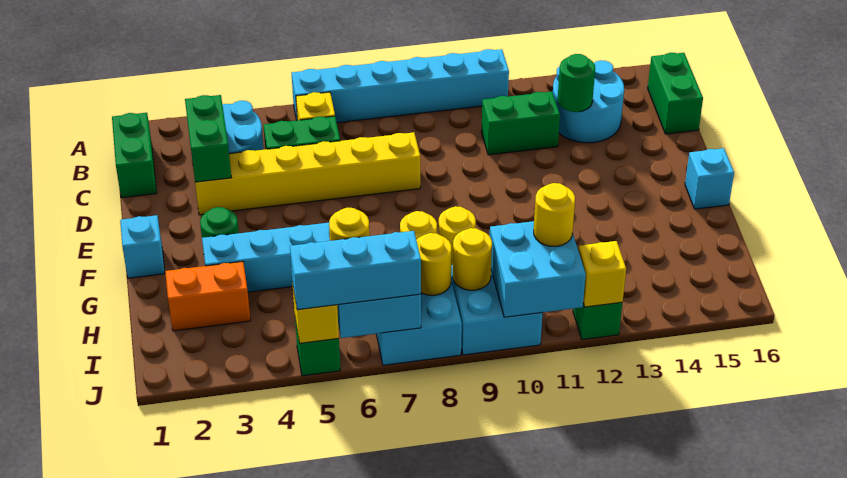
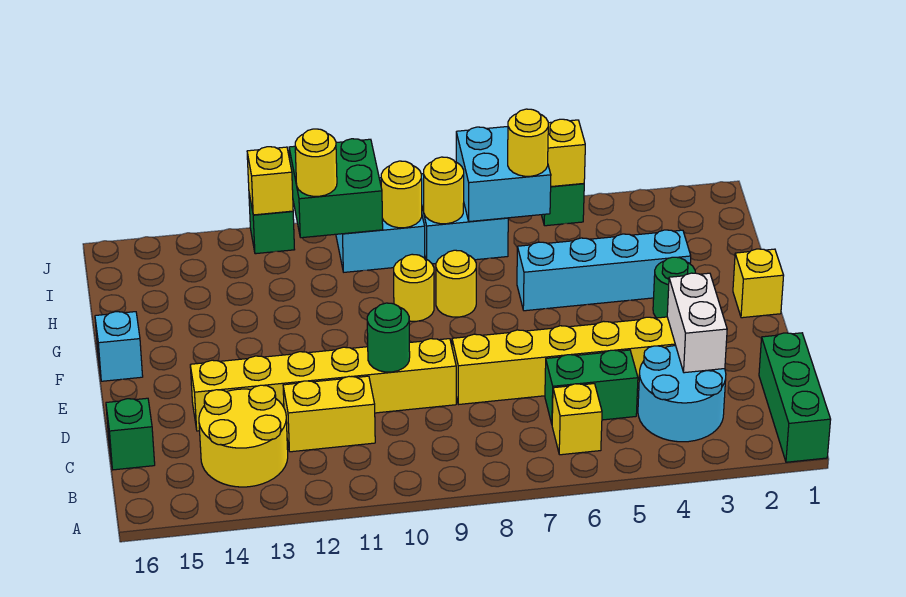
cyan 1x6 brick [292,49,509,123] -> none
green 1x2 brick [112,113,157,198] -> green 1x3 brick [759,333,831,462]
cyan 2x2 round brick [553,60,624,143] -> yellow 2x2 round brick [199,385,288,487]
green 1x2 brick [648,53,703,134] -> green 1x1 brick [106,398,155,470]
green 1x2 brick [185,95,231,182] -> white 1x2 brick [667,273,727,373]
green 1x2 brick [481,92,560,155] -> yellow 1x2 brick [283,376,375,452]
green 1x1 round brick [558,54,595,112] -> green 1x1 round brick moved to [367,303,410,372]
none -> yellow 1x6 brick [190,339,456,431]
cyan 1x1 brick [120,215,165,278] -> yellow 1x1 brick [733,249,784,318]
orange 1x2 brick [165,261,250,331] -> none
cyan 2x2 brick [490,221,586,317] -> green 2x2 brick [289,139,383,238]
cyan 1x3 brick [290,231,421,310] -> none

